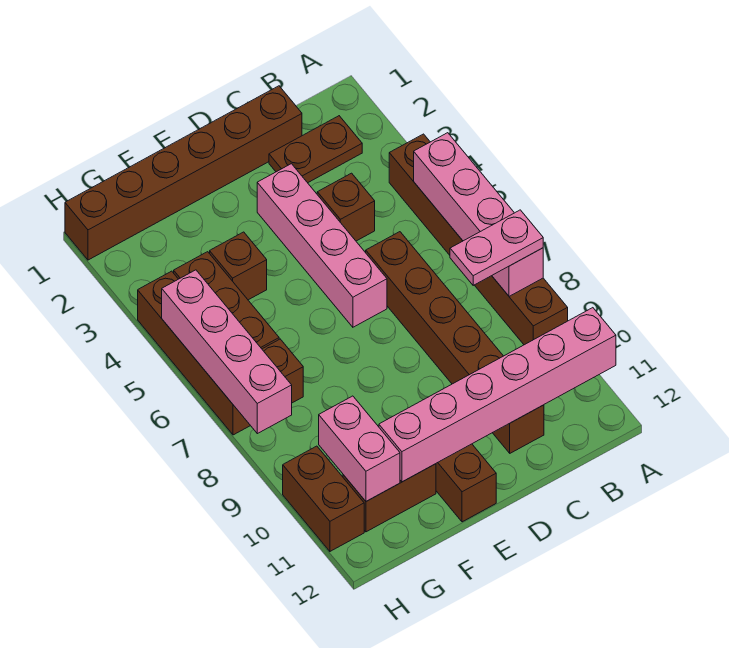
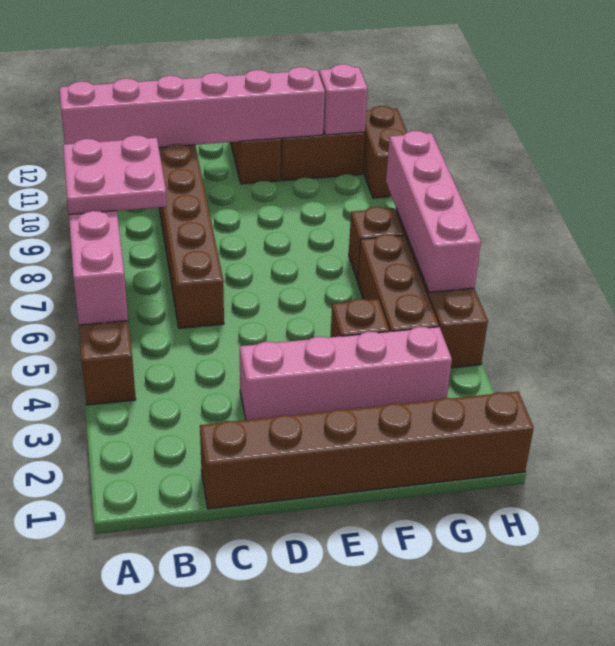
pink 1x2 plate [450,210,543,285] -> pink 2x2 plate [63,135,167,215]
brown 1x2 plate [269,116,362,183] -> none
brown 1x1 brick [317,173,375,241] -> none
pink 1x4 brick [257,164,387,327] -> pink 1x4 brick turned to [240,327,452,420]
pink 1x2 brick [319,396,400,501] -> pink 1x1 brick [319,64,368,135]

